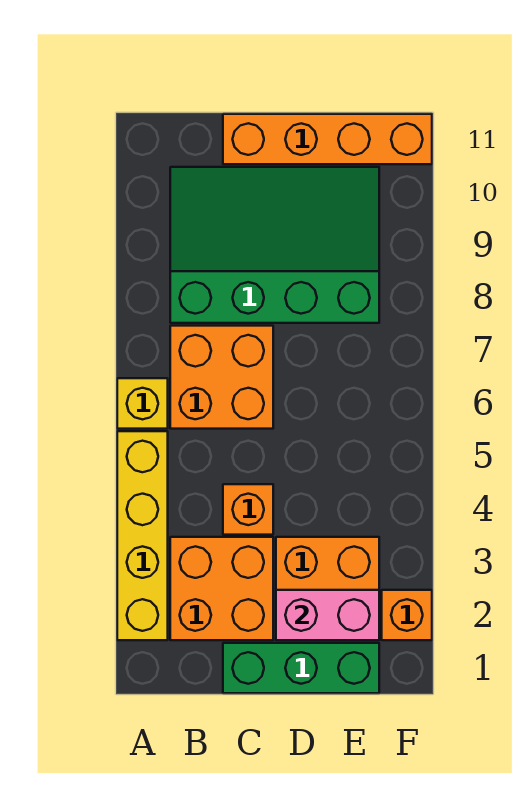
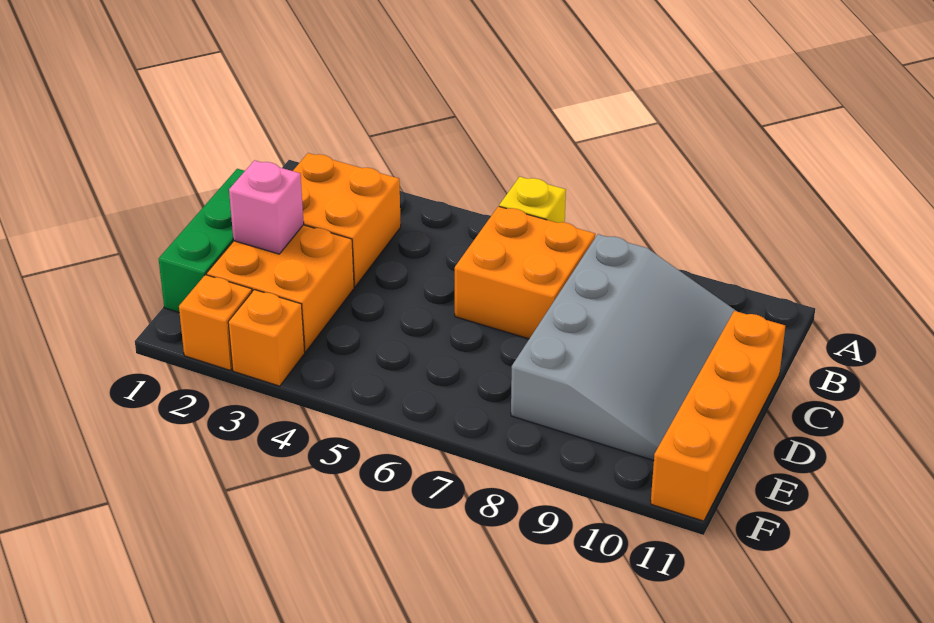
yellow 1x4 brick [117,431,168,640] -> none
green 3x4 slope [170,167,379,323] -> grey 3x4 slope [511,234,736,460]
orange 1x1 brick [223,484,273,535] -> orange 1x1 brick moved to [228,290,305,386]
pink 1x2 brick [276,590,379,640] -> pink 1x1 brick [229,160,304,254]

